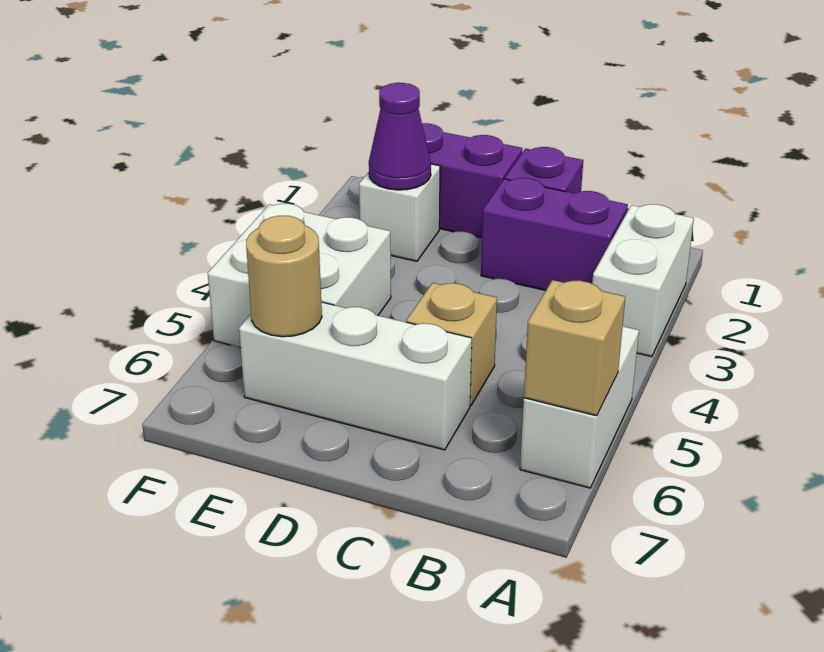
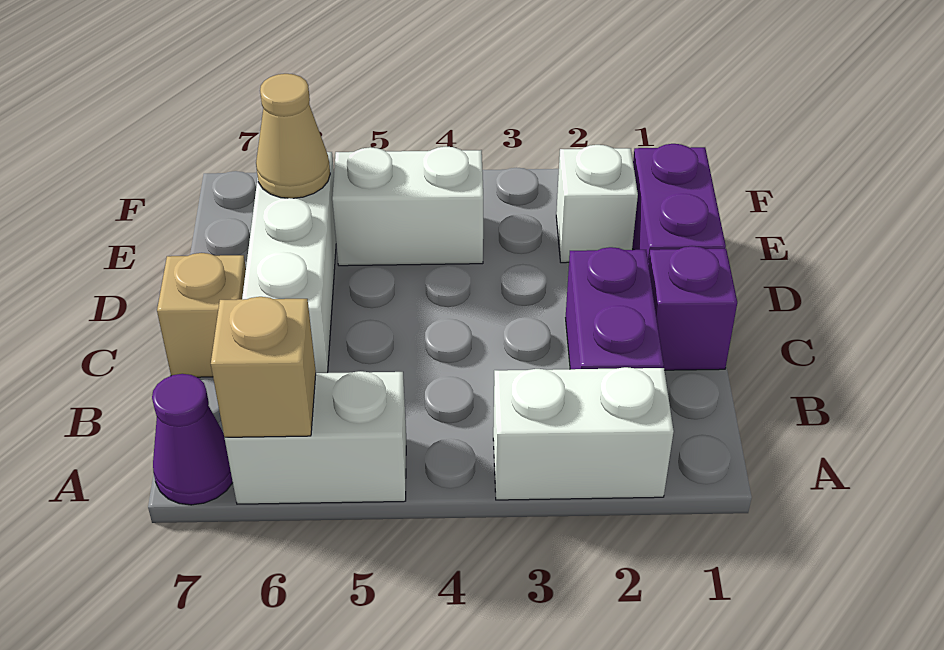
tan 1x1 brick [406,283,497,406] -> tan 1x1 brick moved to [157,253,246,377]
purple 1x1 cone [369,83,431,190] -> purple 1x1 cone moved to [152,374,233,505]
white 2x2 brick [208,204,391,348] -> white 1x2 brick [332,147,483,266]
tan 1x1 round brick [246,216,322,337] -> tan 1x1 cone [256,74,330,198]

